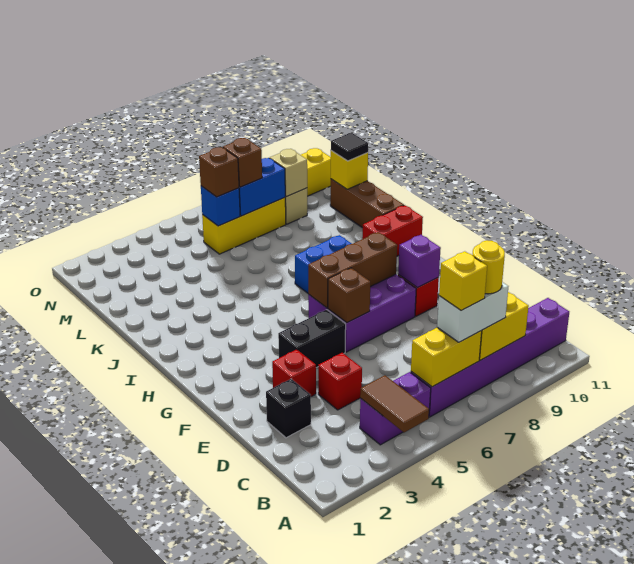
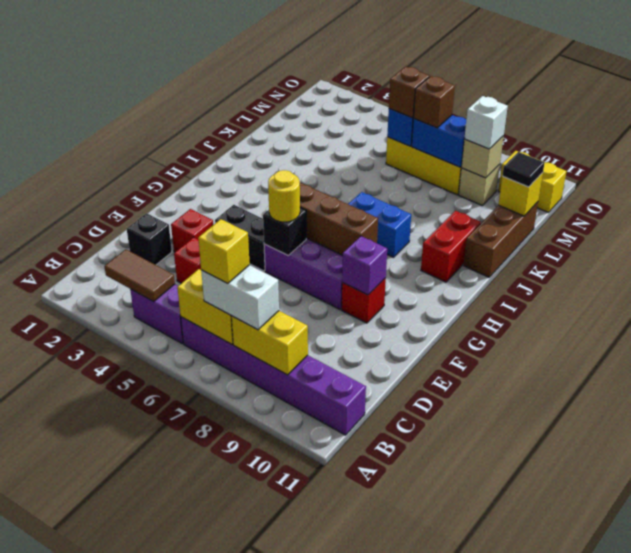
brown 1x2 tile [360,375,429,432] -> brown 1x2 tile turned to [104,249,175,302]
yellow 1x1 round brick [473,240,505,294] -> yellow 1x1 round brick moved to [268,170,300,222]
brown 1x1 brick [328,268,370,323] -> black 1x1 brick [263,208,306,255]
red 1x2 brick [362,205,423,256] -> red 1x2 brick turned to [421,211,481,282]
none -> white 1x1 brick [464,96,508,149]

